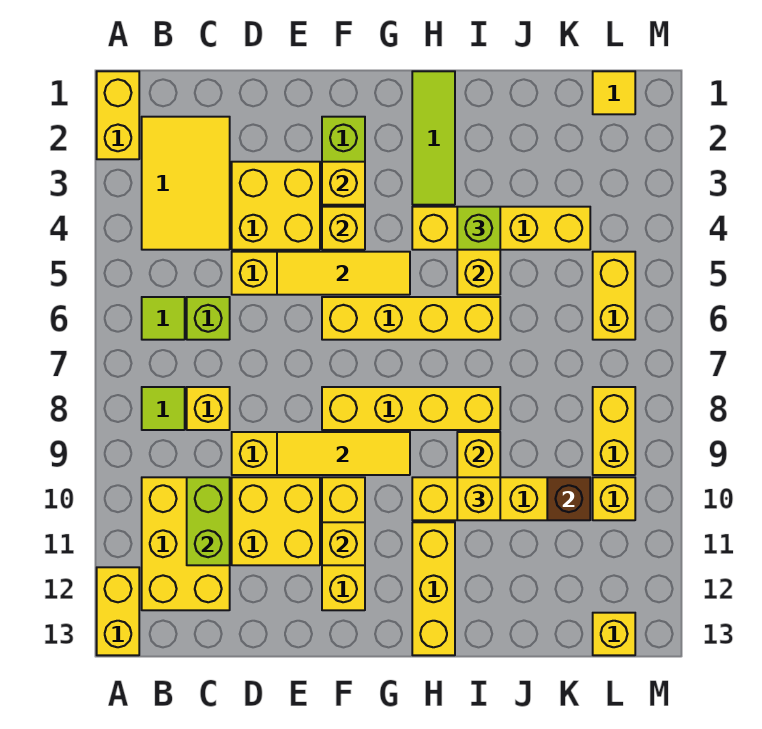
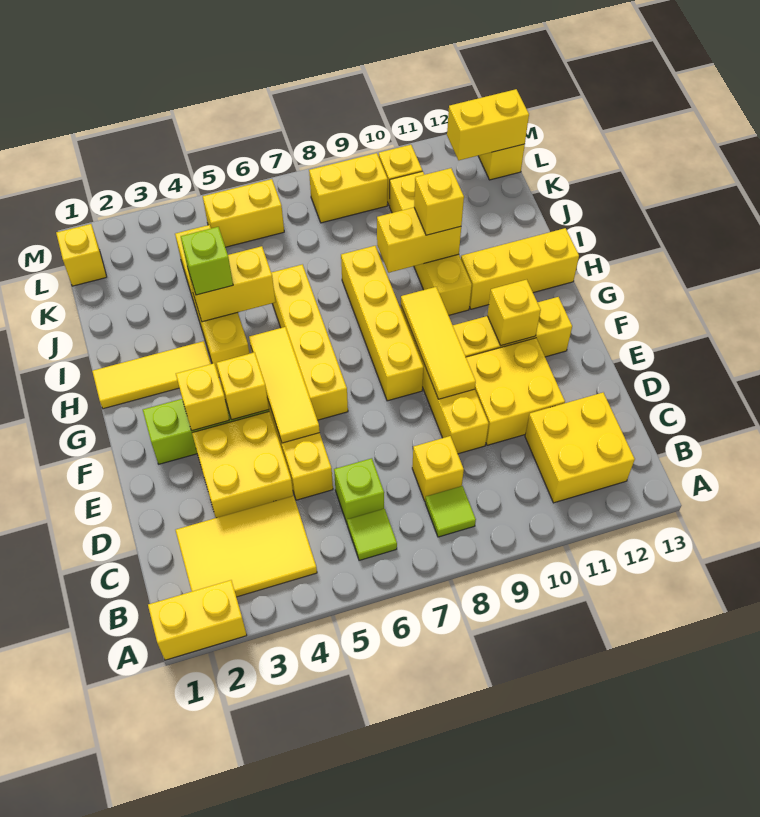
yellow 1x2 brick [97,567,139,655] -> yellow 1x2 brick moved to [447,89,529,160]
yellow 2x3 brick [142,477,230,610] -> yellow 2x2 brick [525,393,635,503]
lime 1x2 brick [187,477,230,565] -> none
lime 1x3 tile [412,71,455,205] -> yellow 1x3 tile [92,341,211,409]
brown 1x1 brick [547,477,590,520] -> none
yellow 1x1 tile [593,71,635,114] -> yellow 1x1 brick [56,224,107,286]

